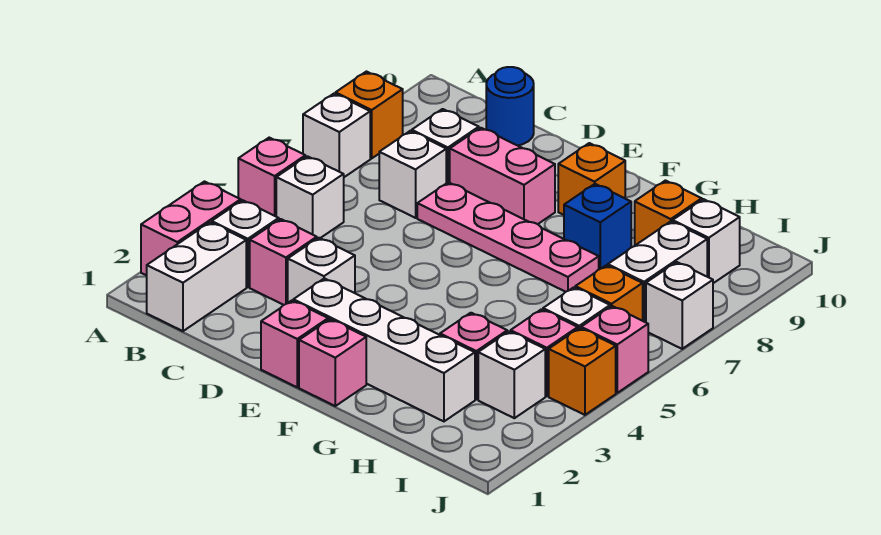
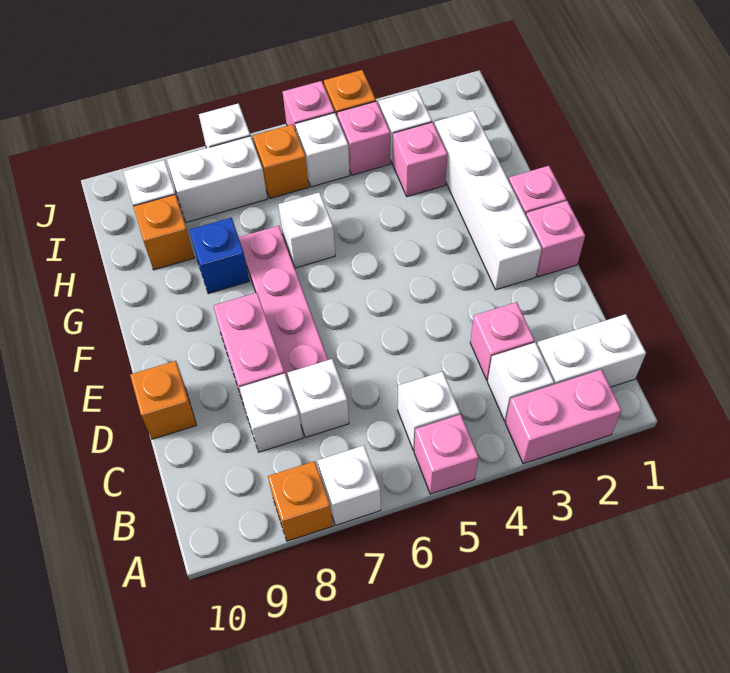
blue 1x1 round brick [486,67,534,146] -> none
white 1x1 brick [288,238,355,303] -> white 1x1 brick moved to [278,192,335,268]
orange 1x1 brick [558,143,625,215] -> orange 1x1 brick moved to [130,361,196,439]

